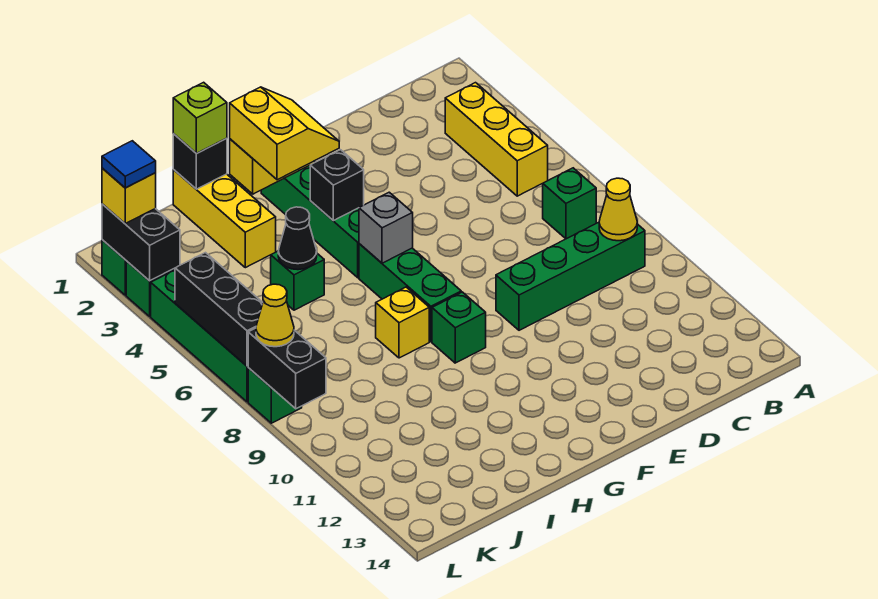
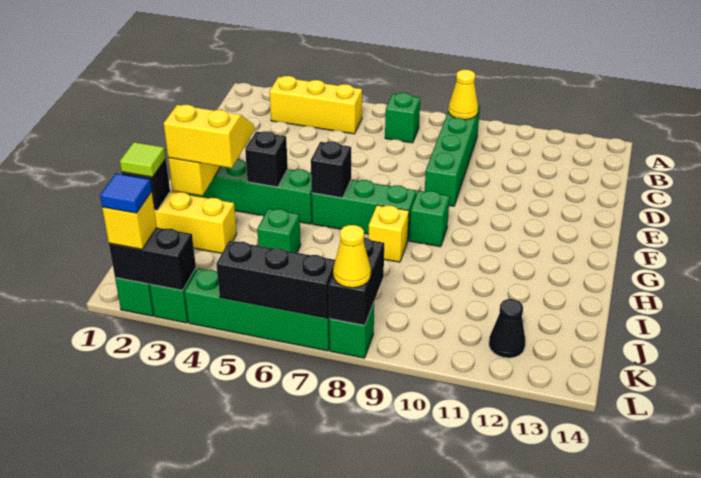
grey 1x1 brick [359,192,413,263] -> black 1x1 brick [311,141,351,198]
lime 1x1 brick [173,82,227,154] -> lime 1x1 tile [120,142,166,177]
black 1x1 cone [278,207,317,270] -> black 1x1 cone moved to [489,299,525,358]
black 1x2 brick [248,328,326,409] -> black 1x2 brick turned to [329,238,384,325]

